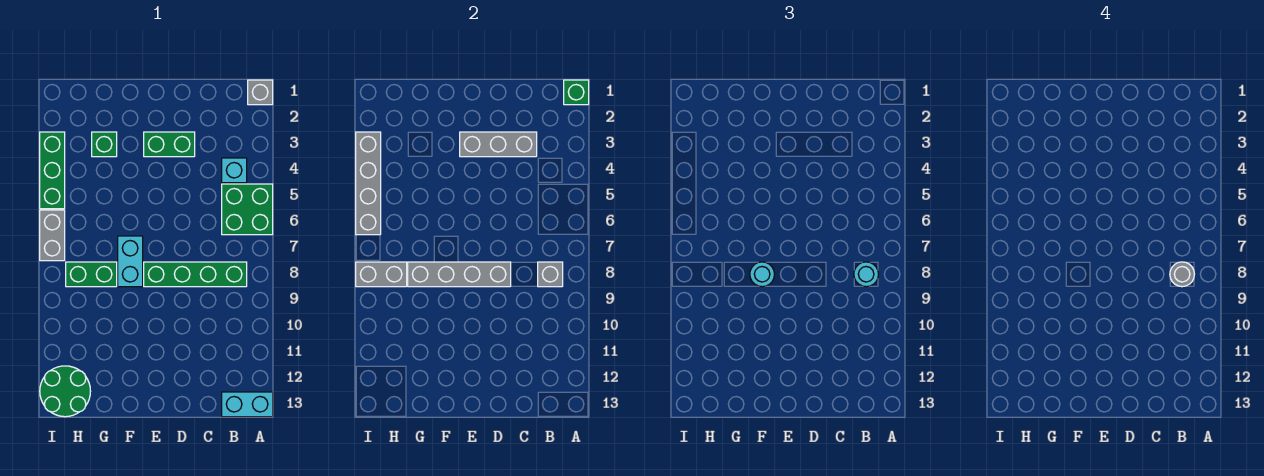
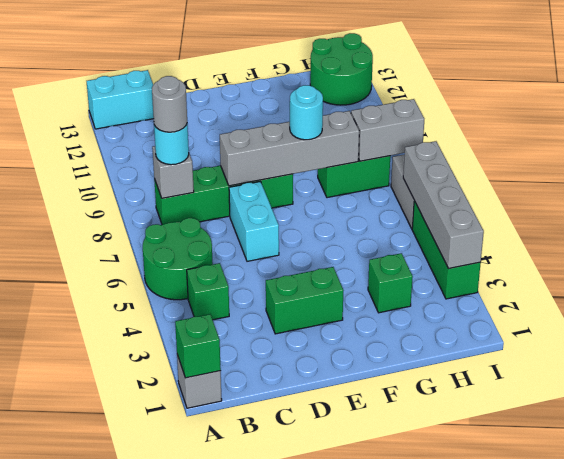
green 2x2 brick [222,184,273,235] -> green 2x2 round brick [143,218,213,300]
cyan 1x1 brick [222,158,247,183] -> green 1x1 brick [187,263,229,320]
grey 1x3 brick [460,132,537,157] -> none
cyan 1x2 brick [118,236,143,287] -> cyan 1x2 brick moved to [229,181,279,261]

